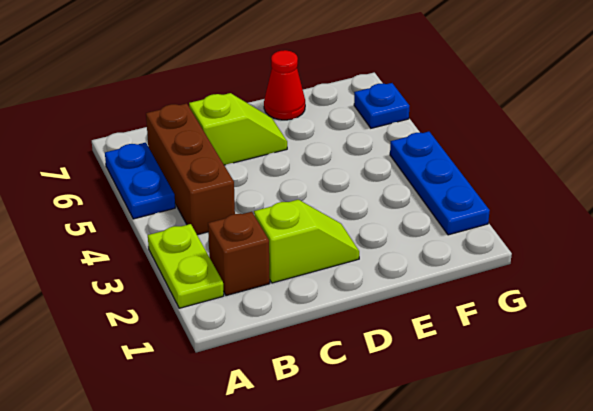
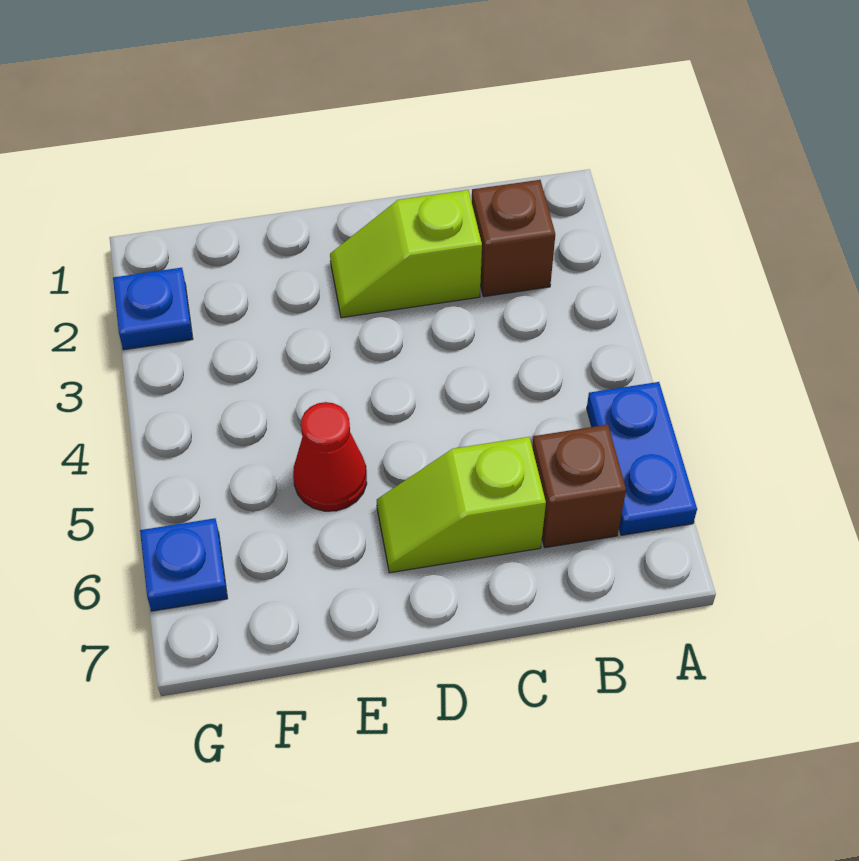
lime 1x2 plate [148,224,224,308] -> none
brown 1x3 brick [146,103,235,235] -> brown 1x1 brick [532,425,626,548]
red 1x1 cone [264,50,305,120] -> red 1x1 cone moved to [293,402,367,511]
blue 1x3 plate [390,132,490,235] -> blue 1x1 plate [113,268,193,350]

